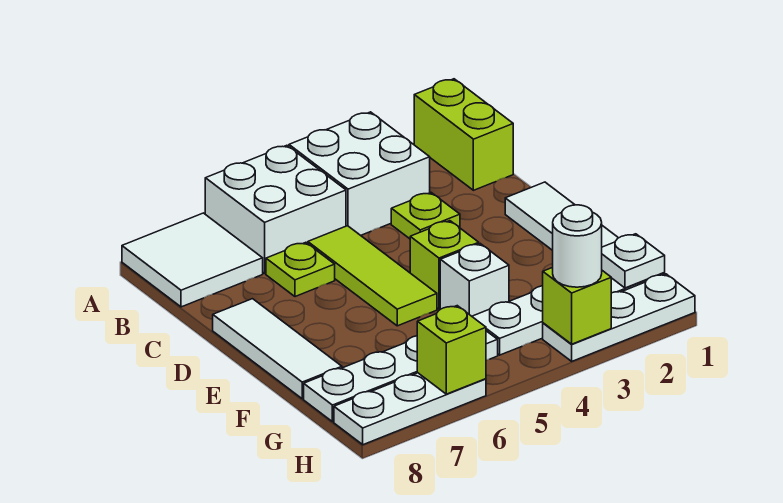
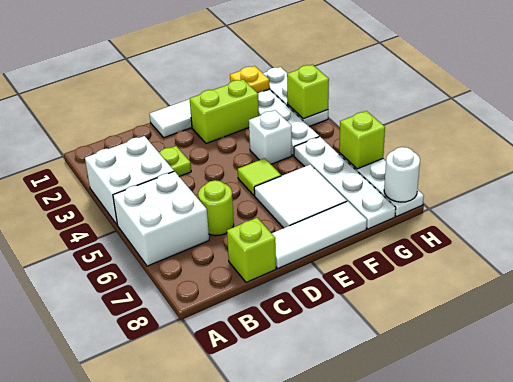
lime 1x2 brick [414,79,513,190] -> lime 1x2 brick moved to [190,79,259,144]
white 2x2 tile [122,213,263,307] -> white 2x2 tile moved to [254,165,347,228]
lime 1x3 tile [308,226,437,326] -> lime 1x1 tile [238,158,281,196]
lime 1x1 plate [266,242,335,297] -> lime 1x1 round brick [198,180,234,236]
lime 1x1 brick [410,221,479,309] -> lime 1x1 brick moved to [227,218,276,282]
white 1x1 plate [602,234,665,288] -> yellow 1x1 plate [230,66,270,93]
white 1x1 round brick [553,205,602,287] -> white 1x1 round brick moved to [384,147,420,202]

